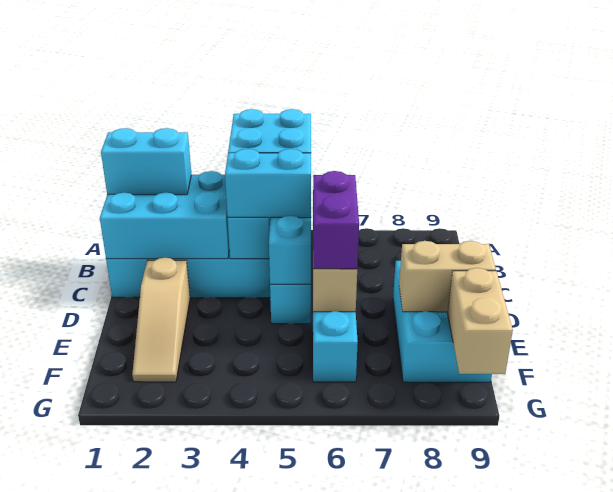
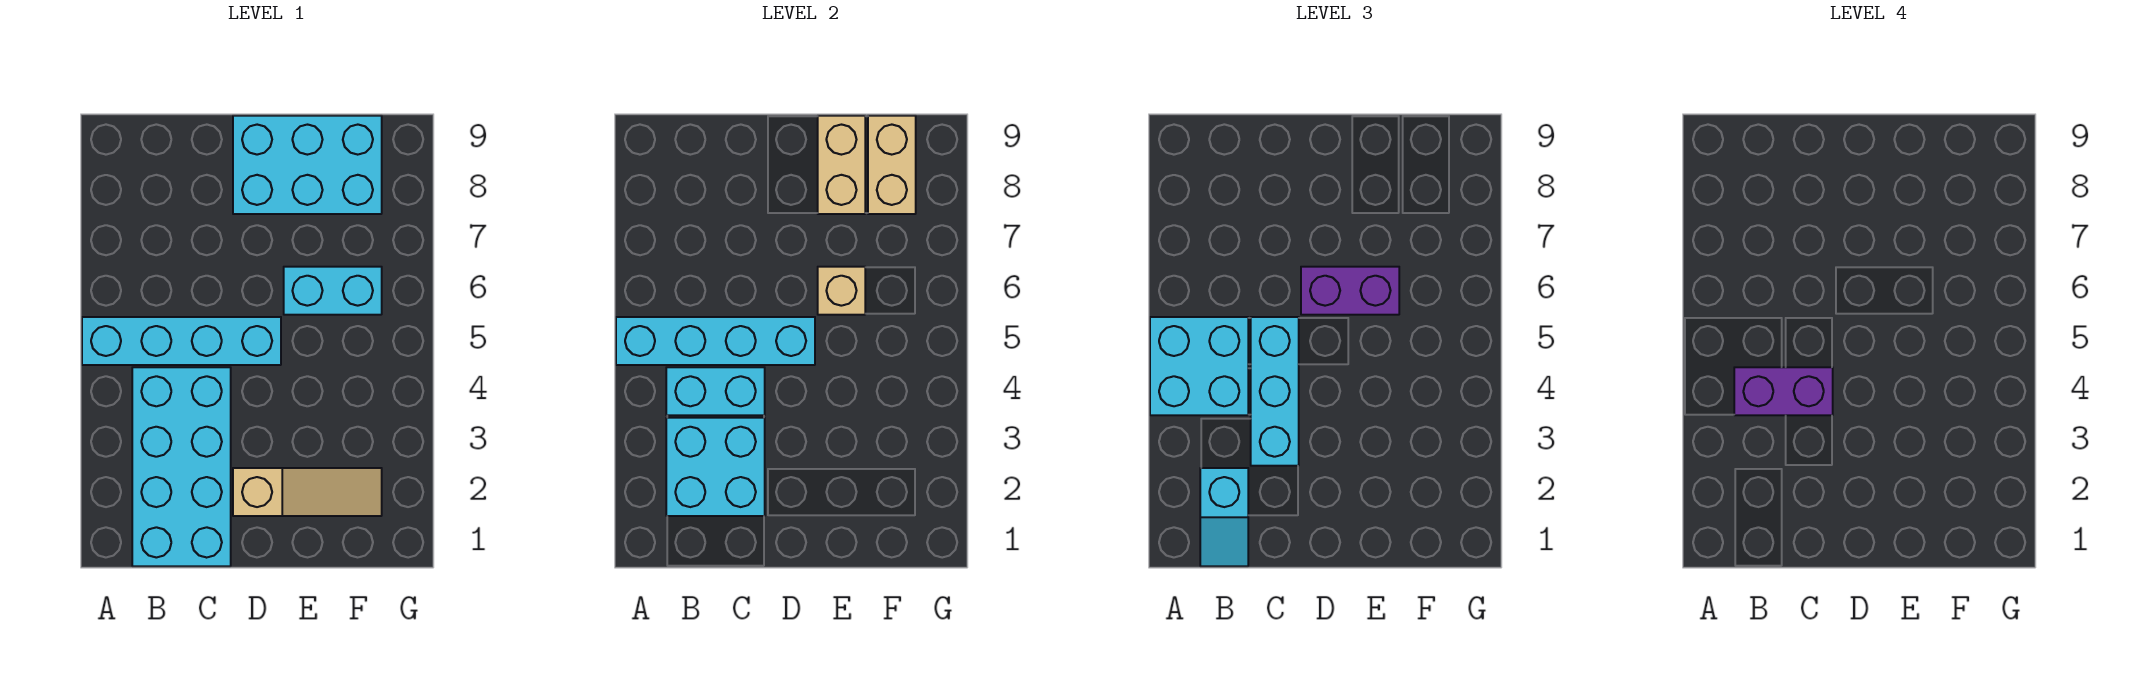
cyan 2x3 brick [100,171,229,259] -> cyan 2x2 brick [666,418,765,516]
cyan 1x2 brick [101,128,191,195] -> cyan 1x2 slope [1200,468,1248,566]
none -> purple 1x2 brick [1734,367,1833,415]
cyan 1x2 brick [225,149,311,218] -> cyan 1x3 brick [1251,317,1299,466]
tan 1x2 brick [447,268,513,374] -> tan 1x2 brick turned to [868,116,916,214]

